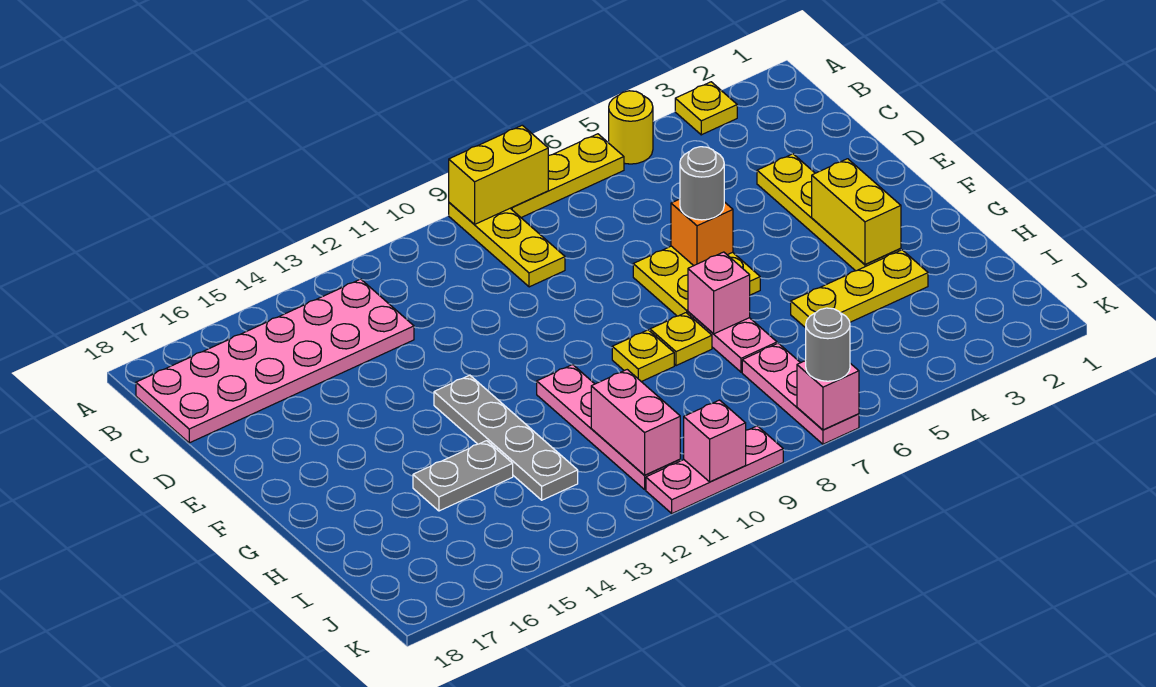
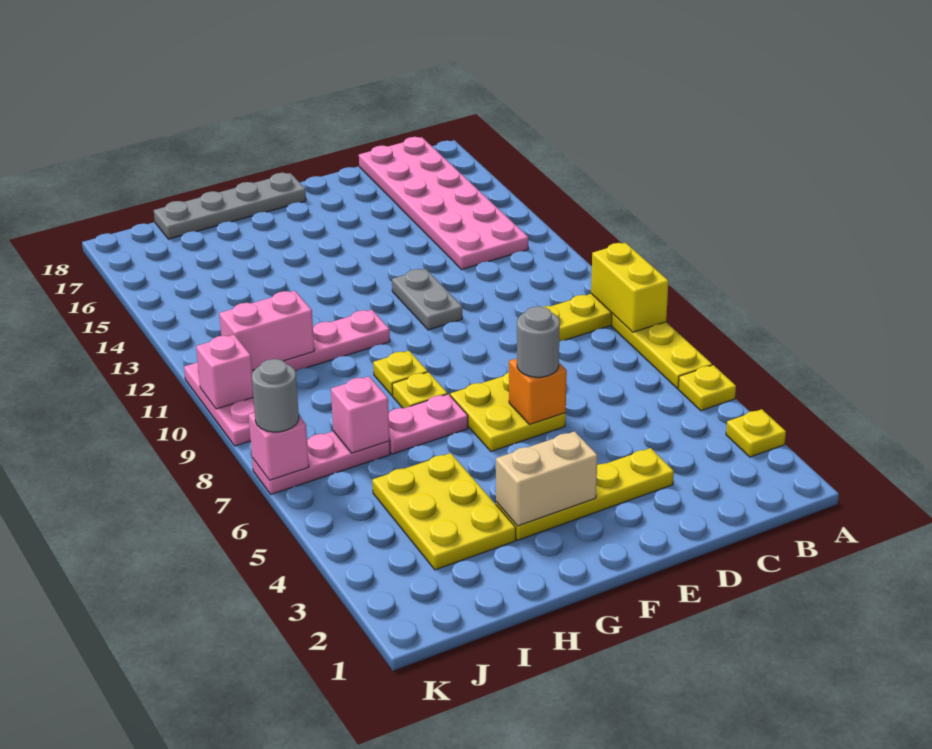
yellow 1x1 round brick [609,91,653,164] -> yellow 1x1 plate [678,365,736,411]
yellow 1x2 brick [812,159,901,265] -> tan 1x2 brick [496,431,597,526]
grey 1x4 plate [434,375,578,500] -> grey 1x4 plate moved to [154,173,306,239]
pink 1x1 brick [688,252,750,334] -> pink 1x1 brick moved to [331,376,390,453]
yellow 1x3 plate [791,250,928,328] -> yellow 2x3 plate [372,453,516,570]
grey 1x2 plate [413,441,513,511] -> grey 1x2 plate moved to [392,269,462,330]

